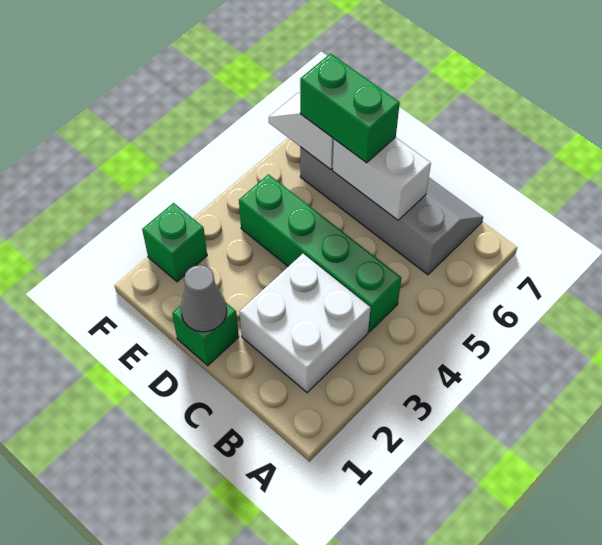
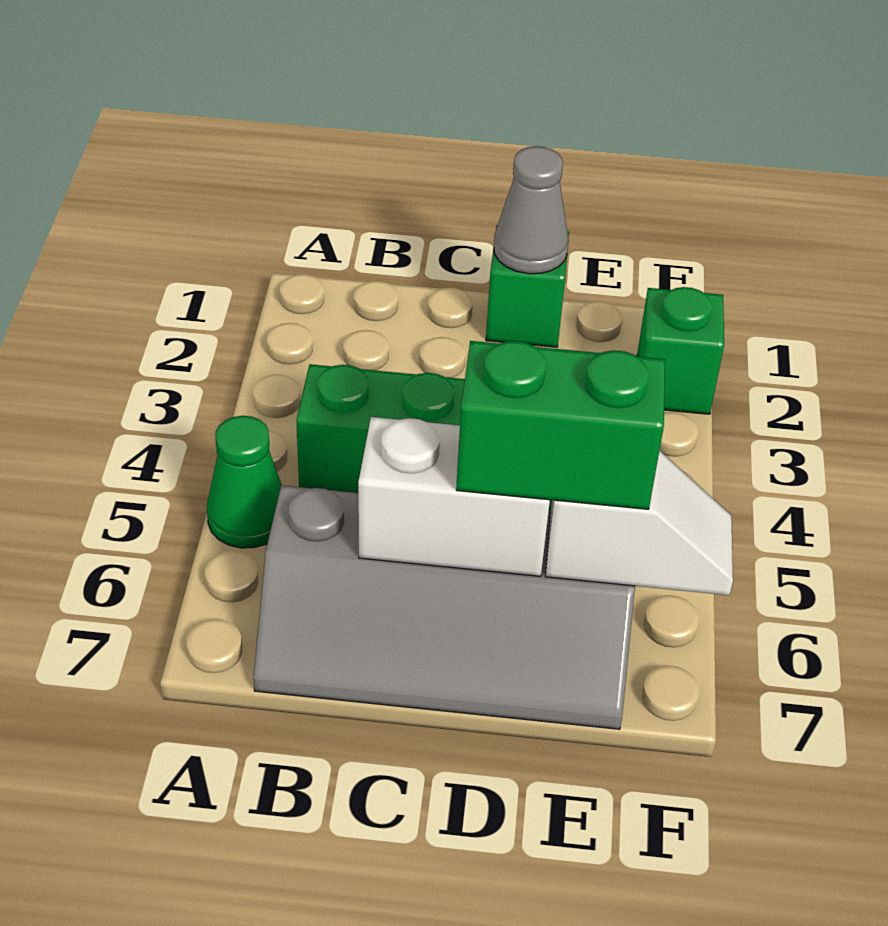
none -> green 1x1 cone [207,416,282,548]
white 2x2 brick [240,254,371,393] -> none

